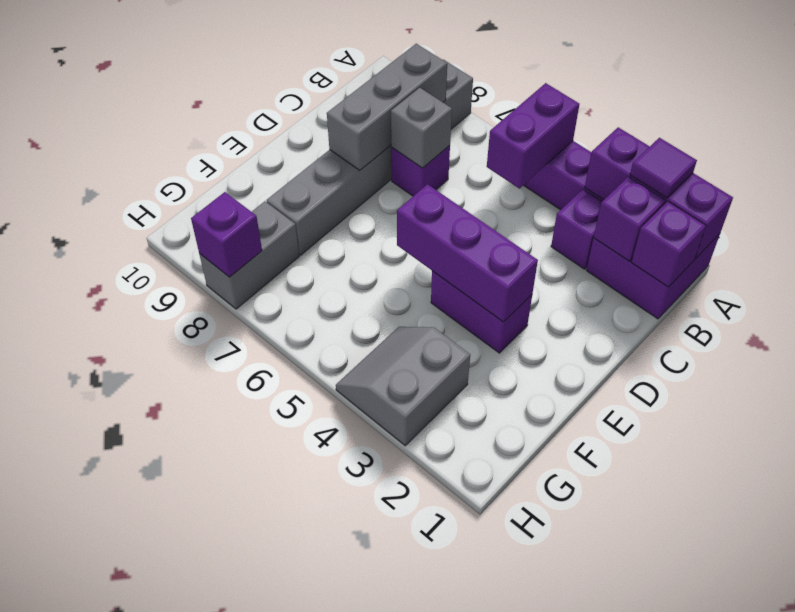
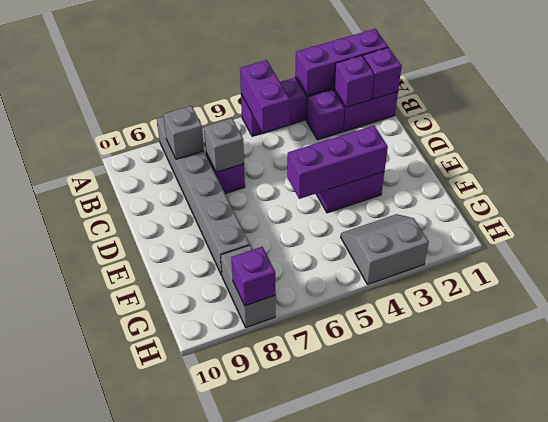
purple 1x1 tile [630,138,697,198] -> none
grey 1x3 brick [327,44,447,170] -> grey 1x1 brick [163,106,204,159]
grey 2x2 slope [336,327,470,446] -> grey 2x2 slope turned to [341,214,429,285]

